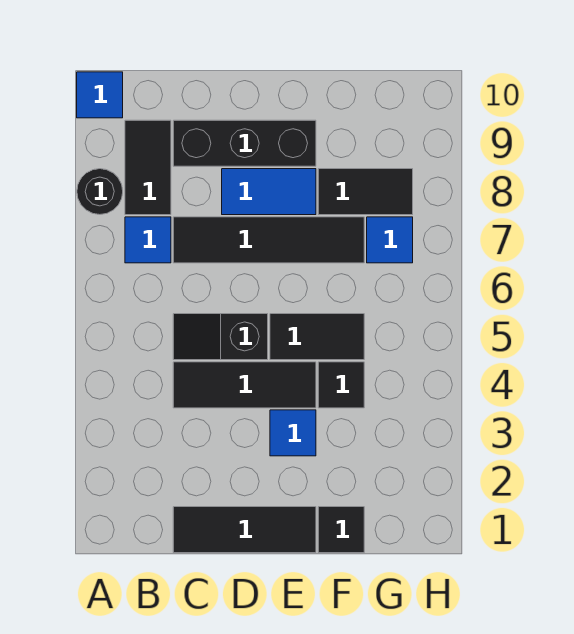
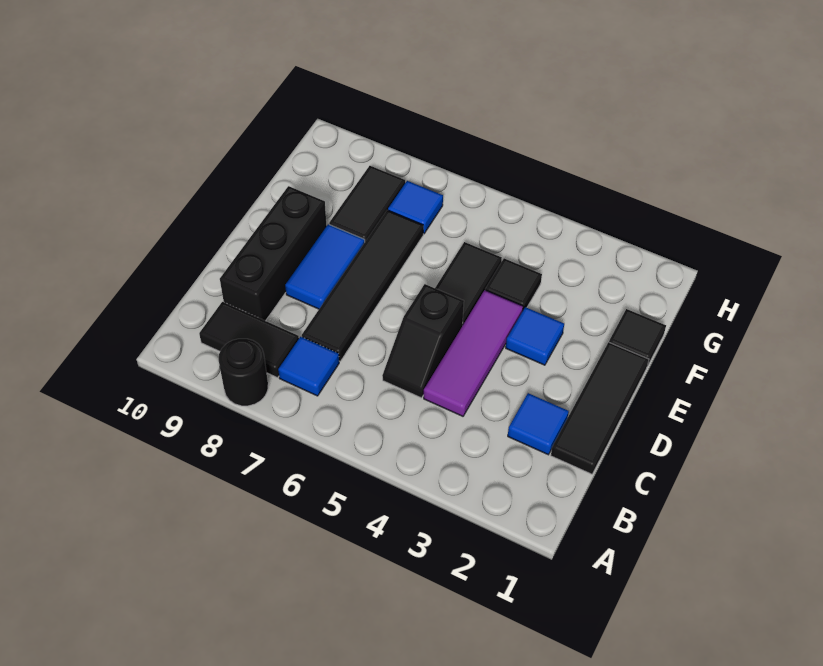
blue 1x1 tile [77,72,123,118] -> blue 1x1 tile moved to [508,393,569,455]
black 1x3 tile [173,362,316,408] -> purple 1x3 tile [424,290,523,416]

